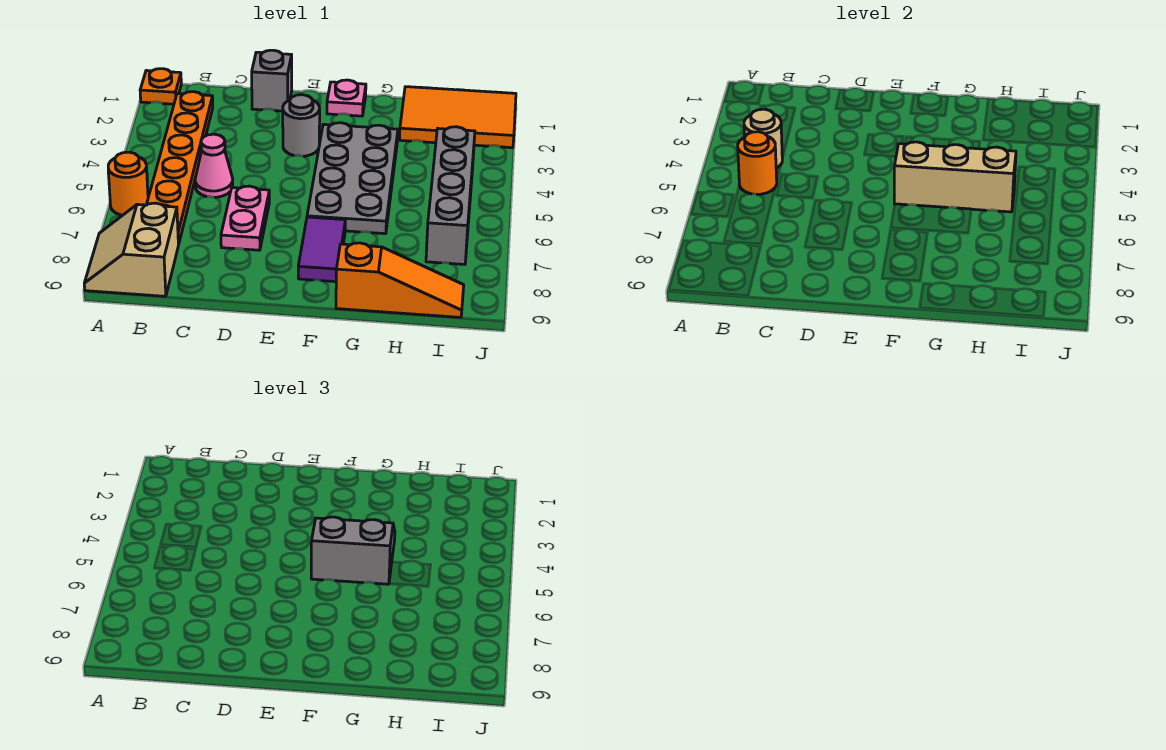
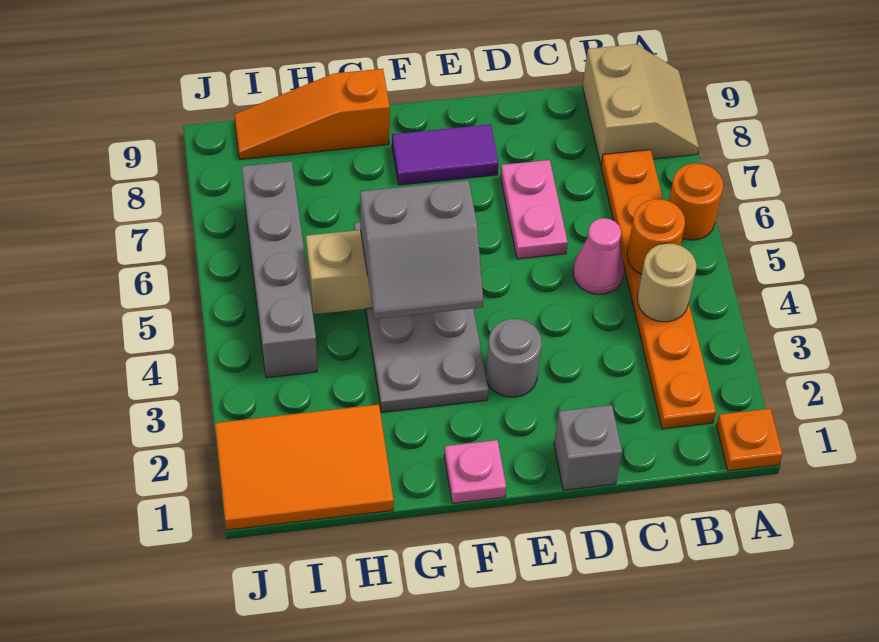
purple 1x2 tile [298,217,345,282] -> purple 1x2 tile turned to [392,124,499,185]

